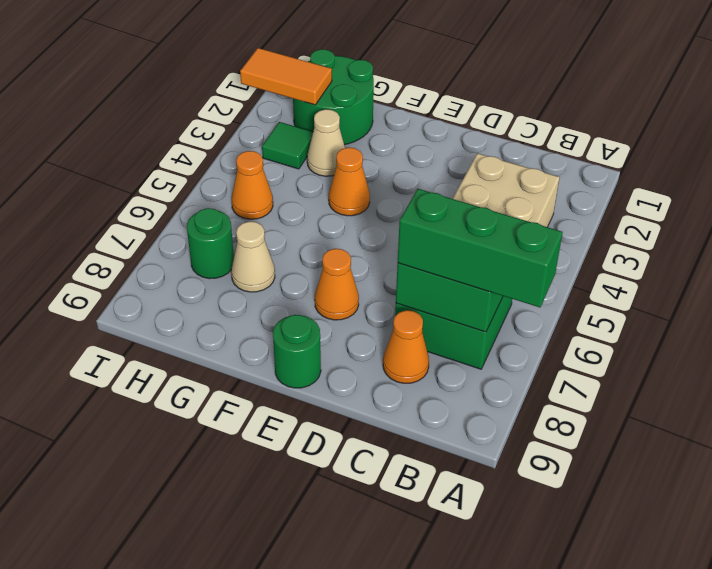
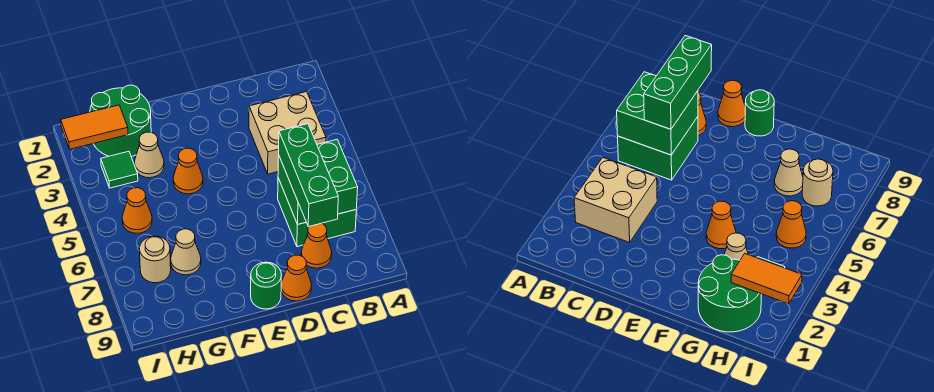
green 1x3 brick [398,189,563,307] -> green 1x3 brick turned to [279,124,338,227]
orange 1x1 cone [315,249,359,320] -> orange 1x1 cone moved to [281,255,312,301]
green 1x1 round brick [187,208,234,279] -> tan 1x1 round brick [139,236,171,283]

